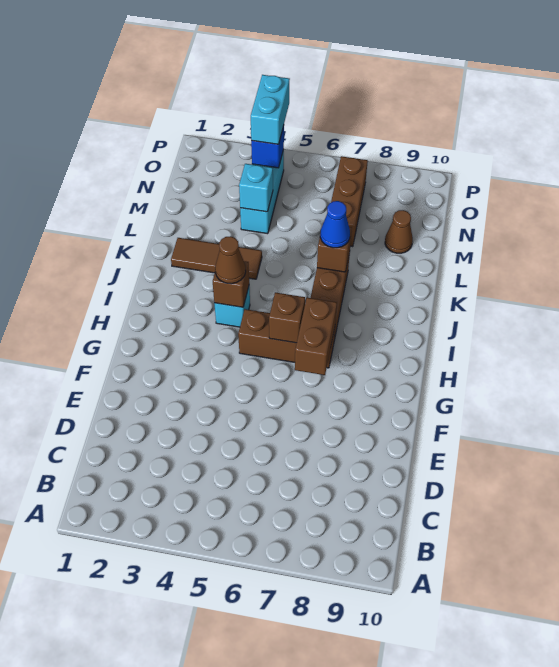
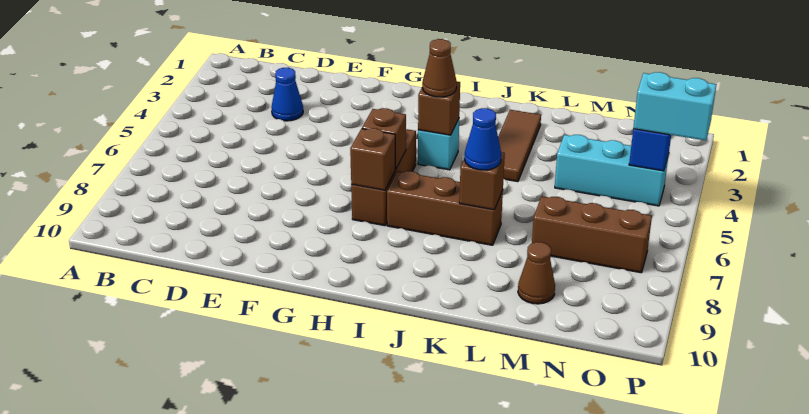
none -> blue 1x1 cone [272,68,303,121]
brown 1x2 brick [295,298,337,375] -> brown 1x1 brick [350,128,396,190]
cyan 1x1 brick [239,164,273,212] -> none

